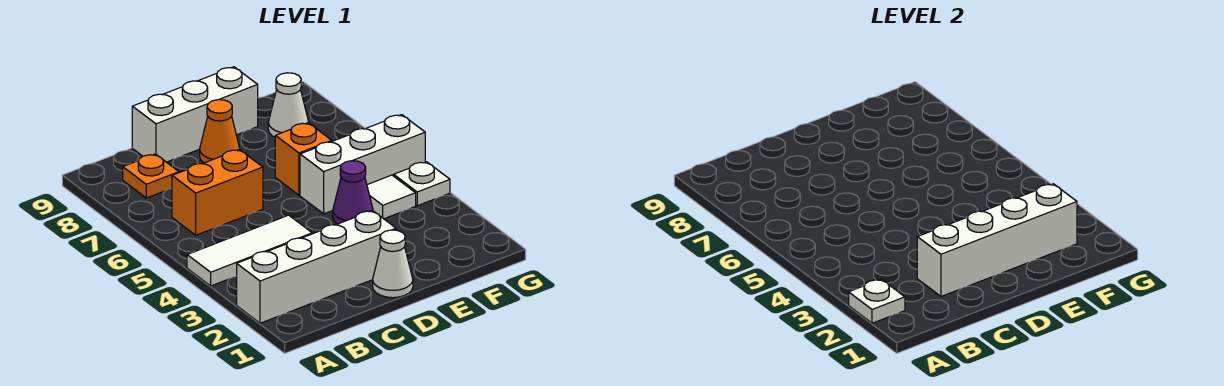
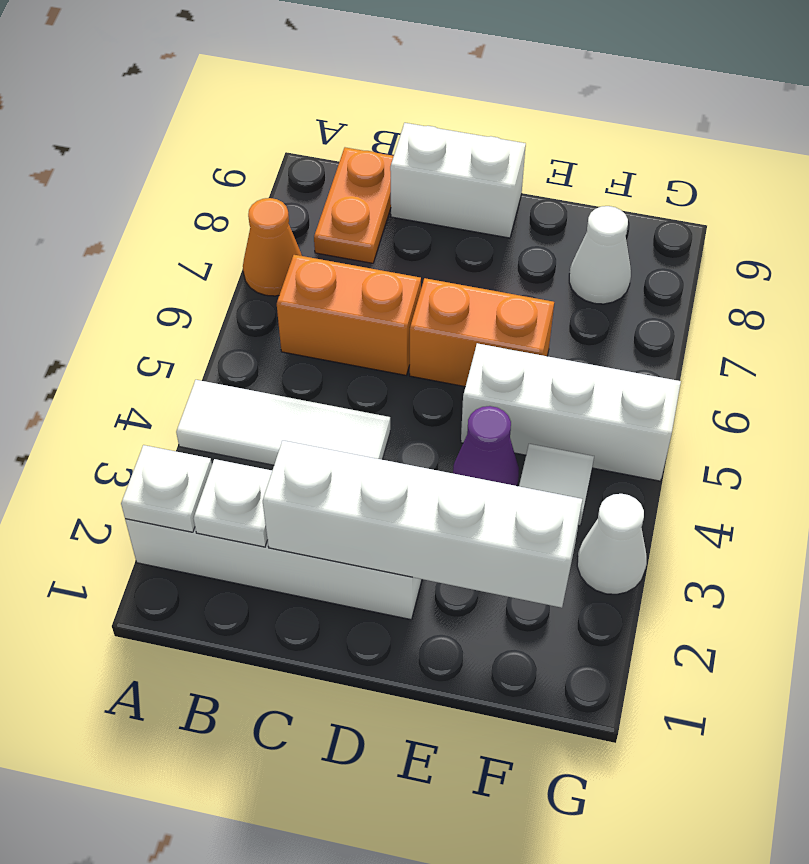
orange 1x1 plate [123,154,179,198] -> orange 1x2 plate [314,147,394,263]
white 1x3 brick [132,67,258,162] -> white 1x2 brick [390,123,526,238]
white 1x1 cone [373,230,413,298] -> white 1x1 cone moved to [577,494,647,594]
orange 1x1 cone [200,100,240,163] -> orange 1x1 cone moved to [243,198,302,296]
orange 1x1 brick [275,123,332,195] -> orange 1x2 brick [410,278,554,387]
white 1x1 plate [394,162,450,206] -> white 1x1 plate moved to [194,459,272,547]

